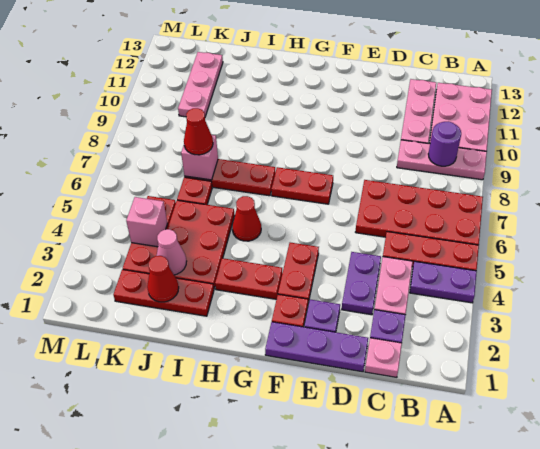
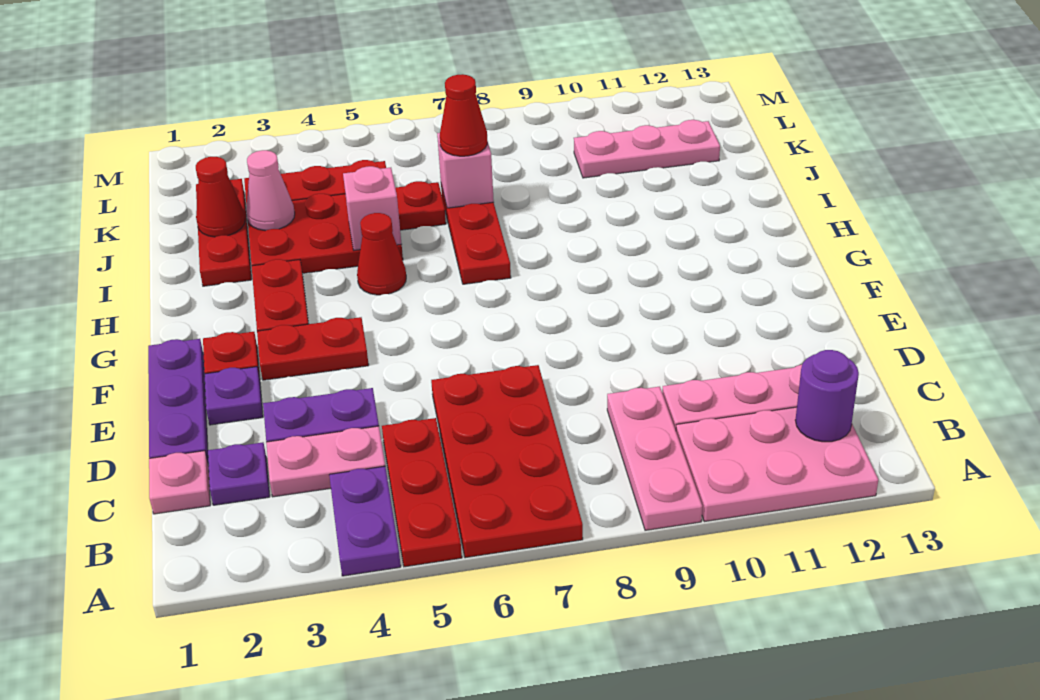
purple 1x1 round brick [428,122,461,166] -> purple 1x1 round brick moved to [795,350,859,442]
red 1x2 plate [271,167,333,204] -> none
pink 1x1 brick [126,197,167,247] -> pink 1x1 brick moved to [343,166,402,250]

